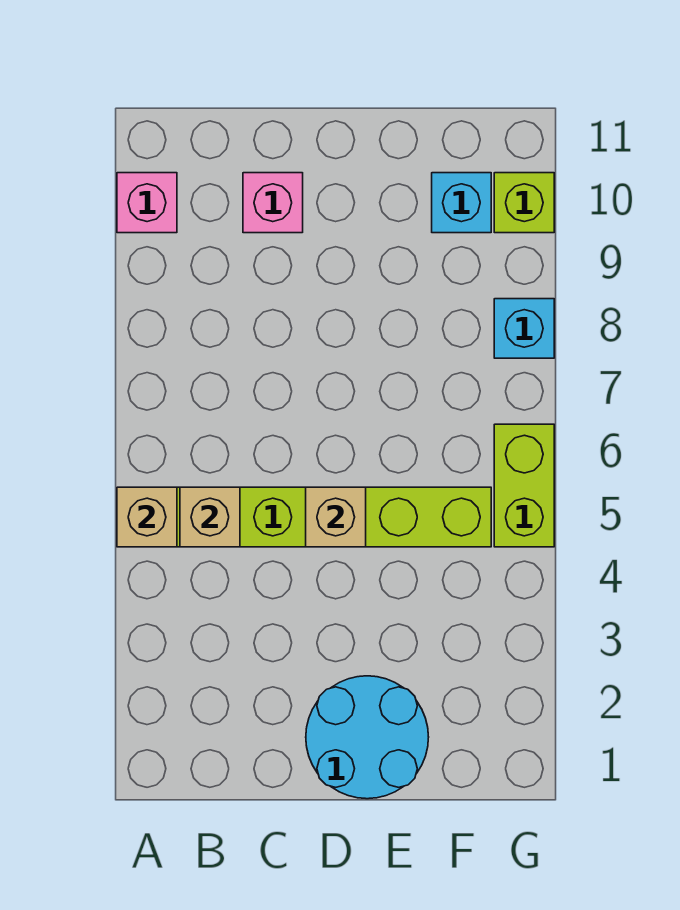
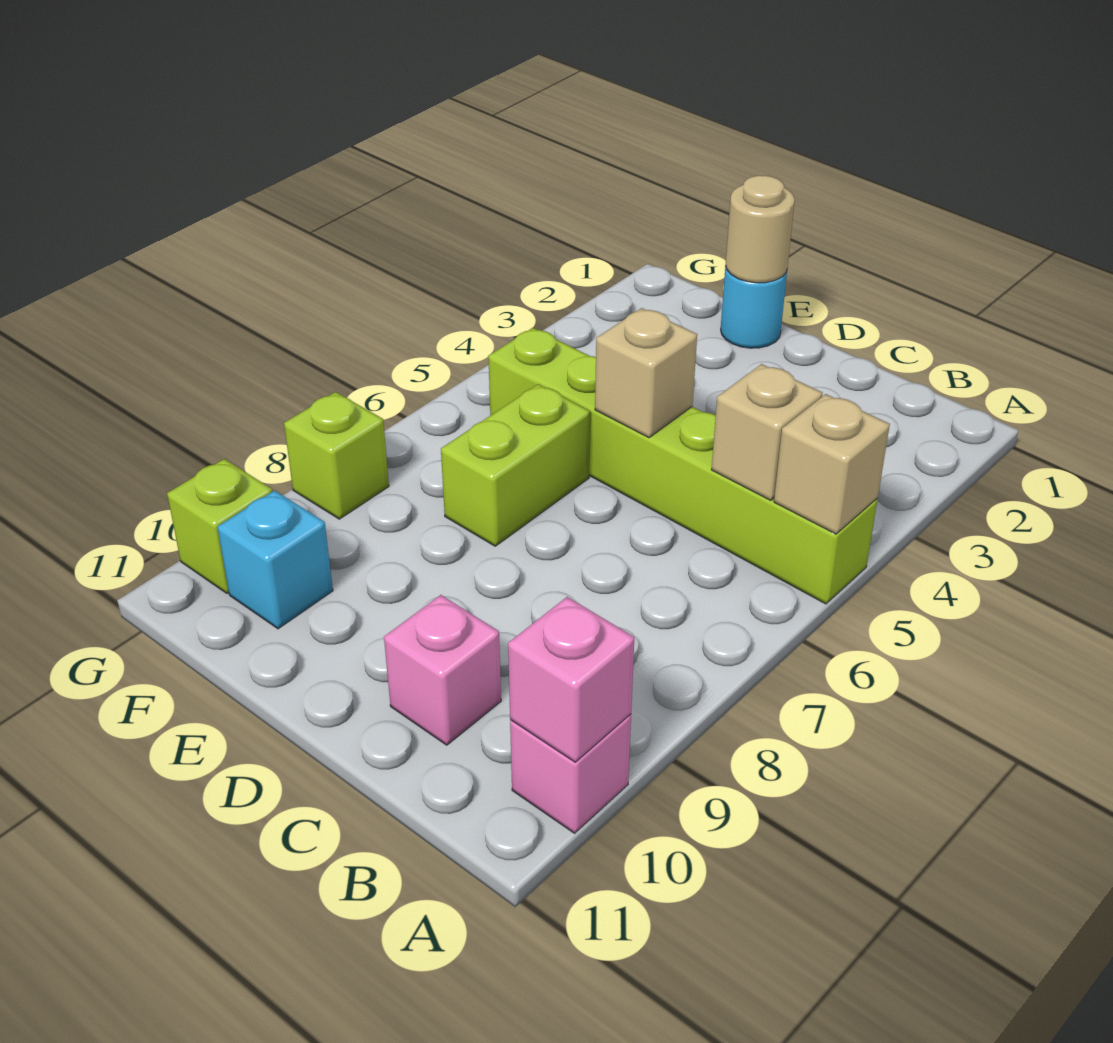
none -> pink 1x1 brick [508,597,634,762]
cyan 2x2 round brick [306,676,429,799] -> cyan 1x1 round brick [721,266,787,348]
none -> tan 1x1 round brick [726,175,795,283]
lime 1x2 brick [494,424,554,547] -> lime 1x2 brick moved to [441,384,590,546]
cyan 1x1 brick [494,299,554,358] -> lime 1x1 brick [284,392,389,519]

